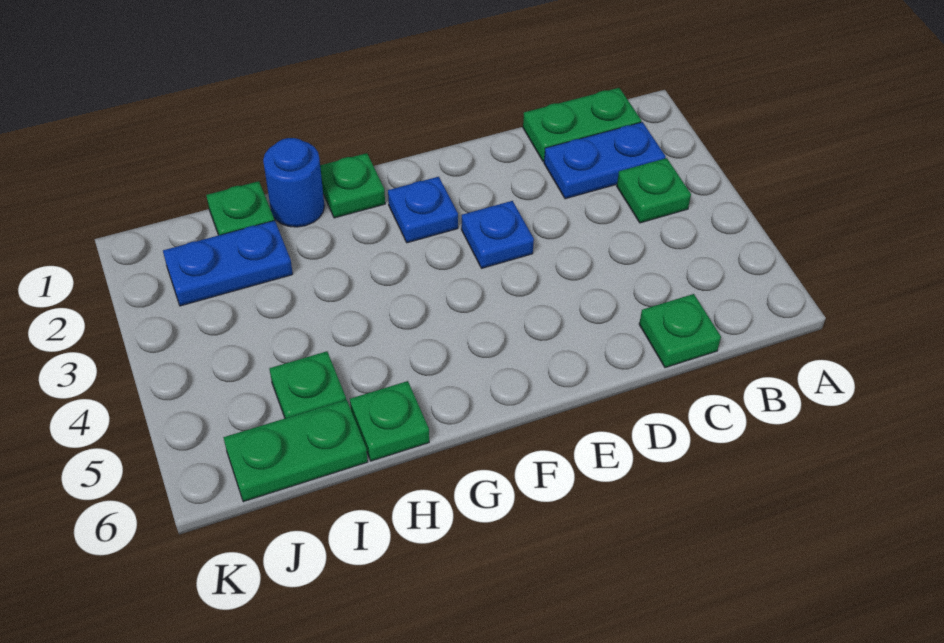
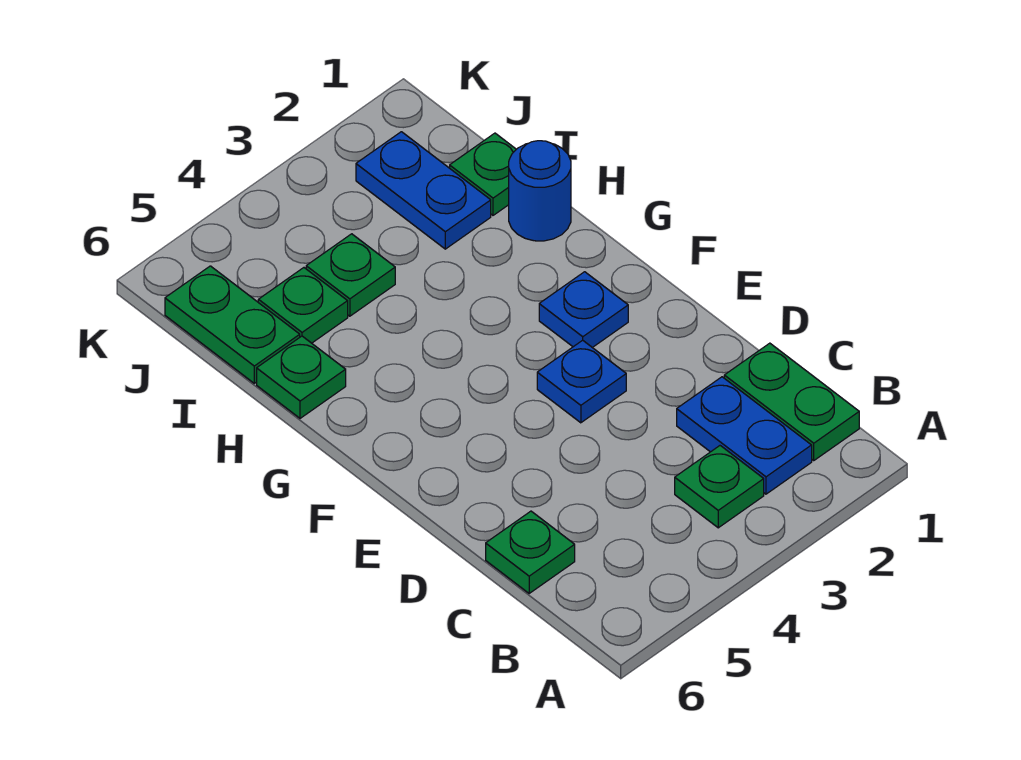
green 1x1 plate [320,153,385,218] -> green 1x1 plate moved to [306,234,395,316]

